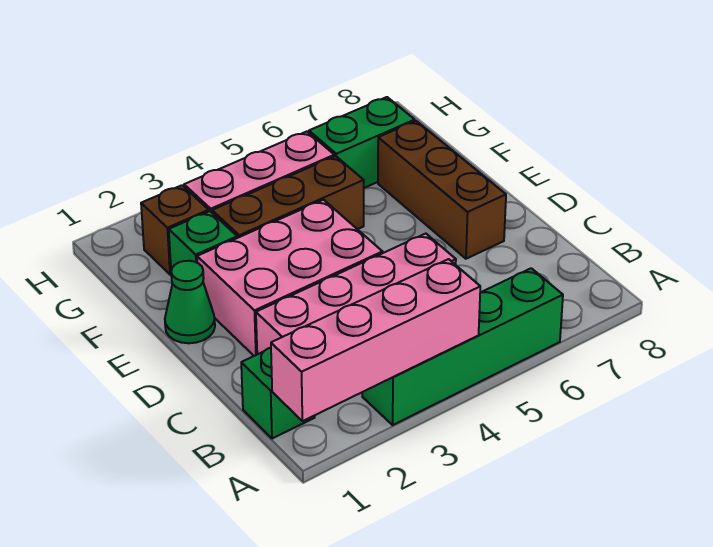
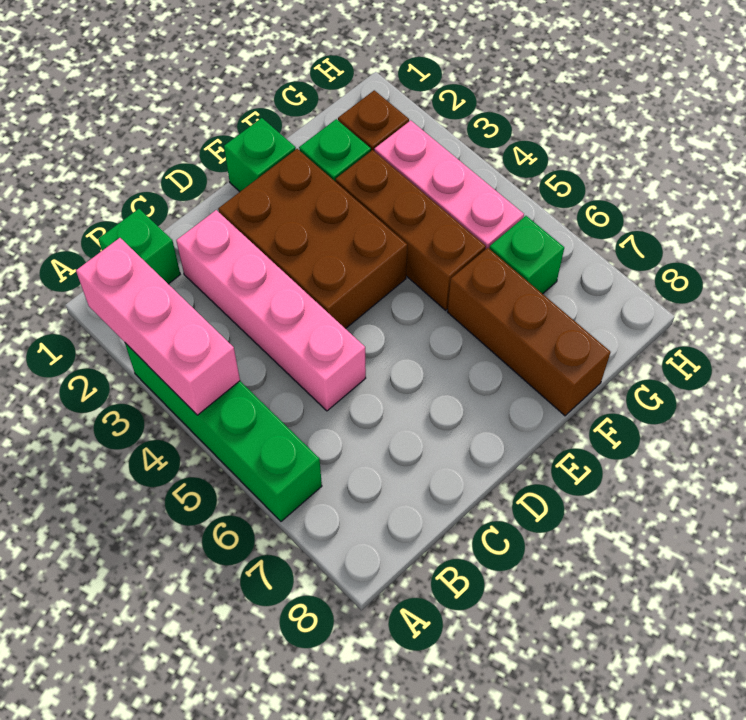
pink 1x4 brick [271,259,480,421] -> pink 1x3 brick [76,238,240,415]
pink 2x3 brick [197,200,383,356] -> brown 2x3 brick [218,149,407,329]
brown 1x3 brick [378,121,506,259] -> brown 1x3 brick turned to [447,248,611,416]
green 1x1 cone [165,261,215,343] -> green 1x1 brick [224,118,296,192]
green 1x2 brick [309,97,415,188] -> green 1x1 brick [489,216,564,294]

